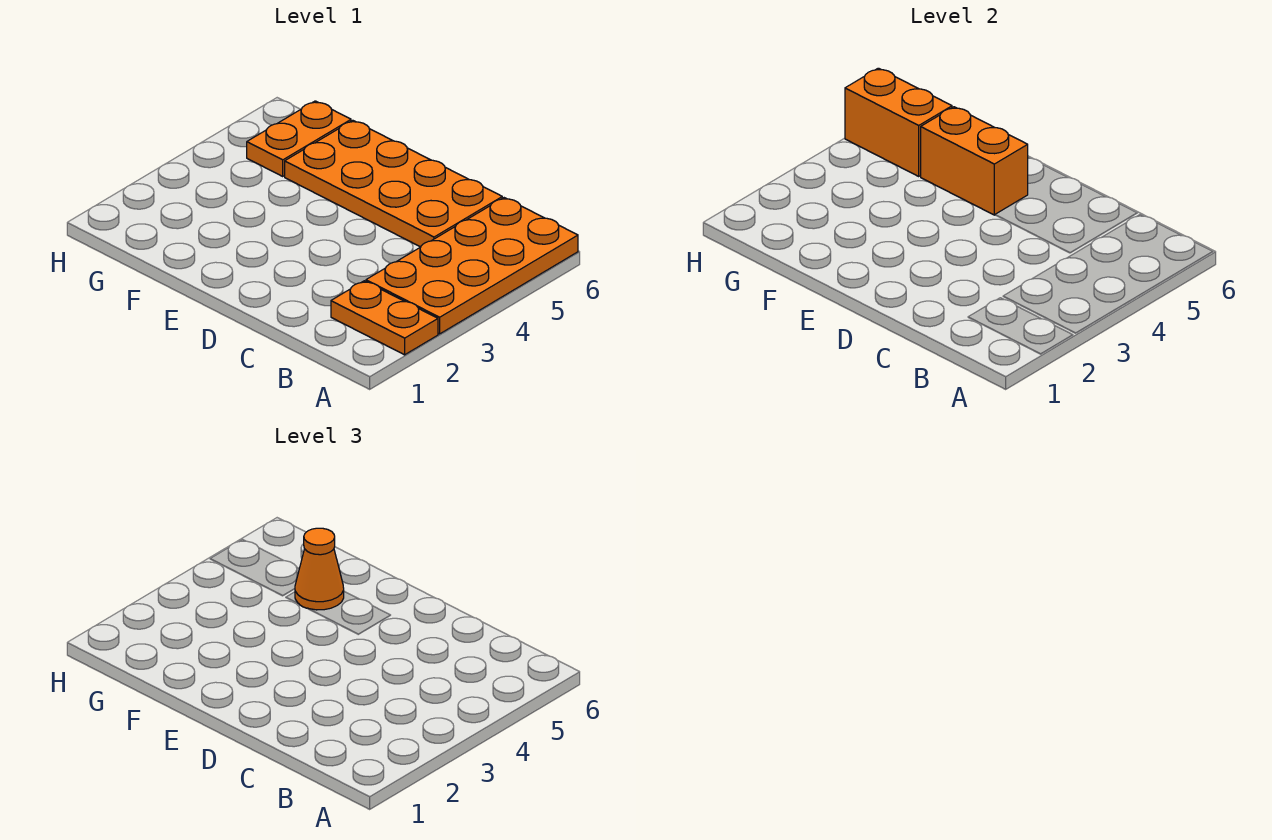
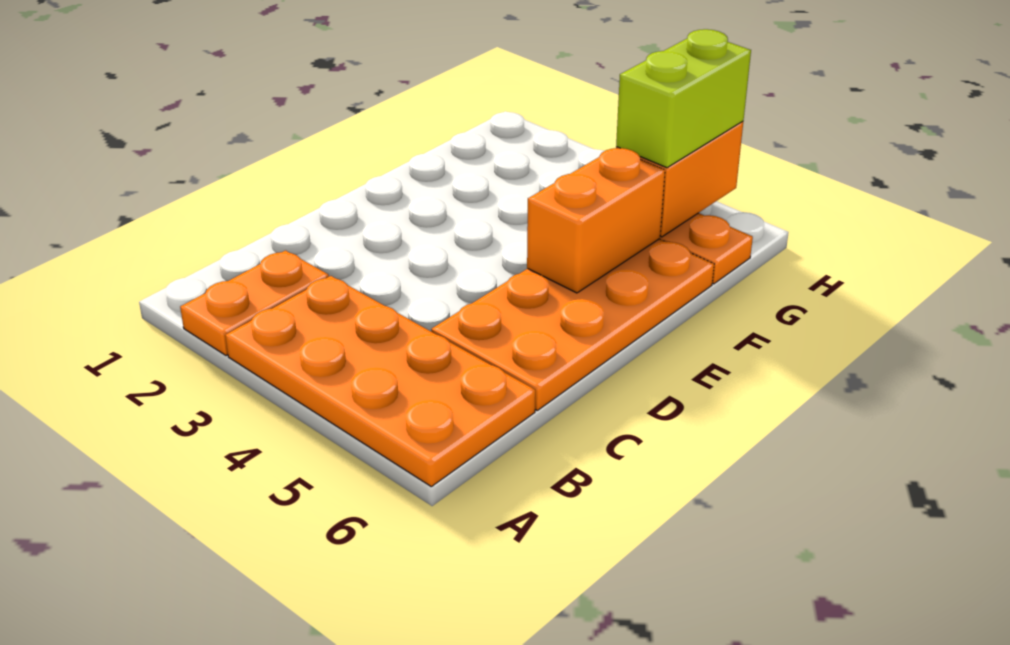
orange 1x1 cone [295,528,344,610] -> none
none -> lime 1x2 brick [616,29,751,168]

